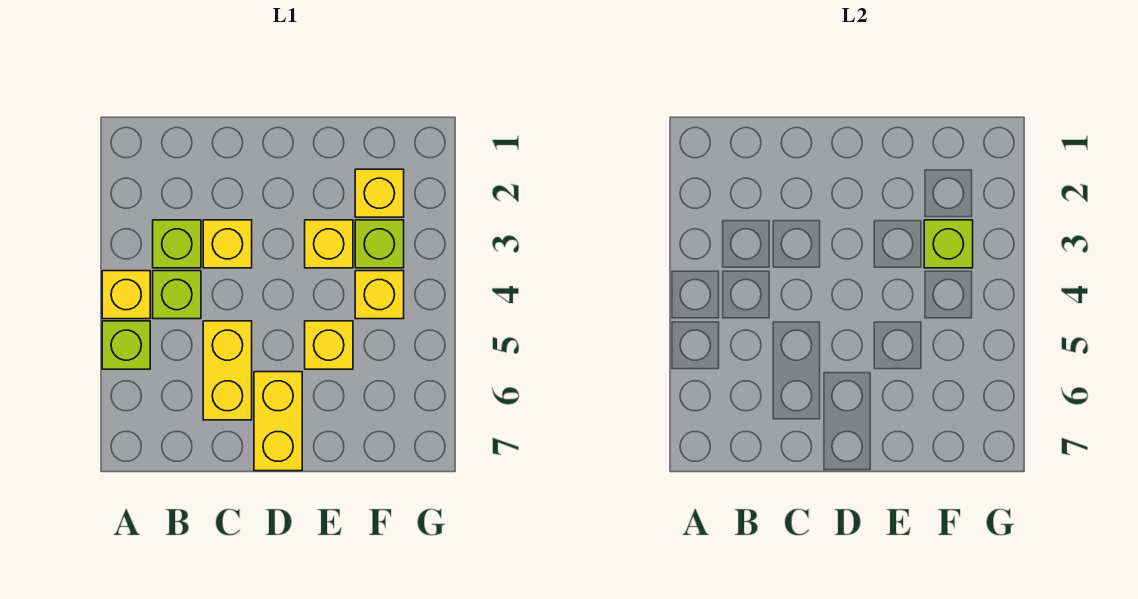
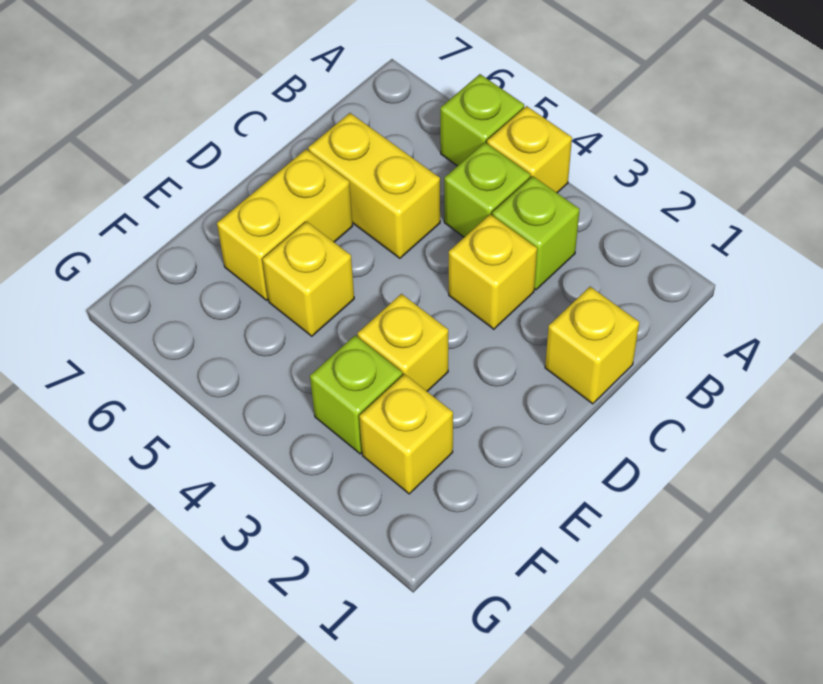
yellow 1x2 brick [254,372,302,471] -> yellow 1x2 brick turned to [217,149,353,300]
lime 1x1 brick [924,220,973,268] -> none
yellow 1x1 brick [355,271,404,319] -> yellow 1x1 brick moved to [545,287,639,404]

